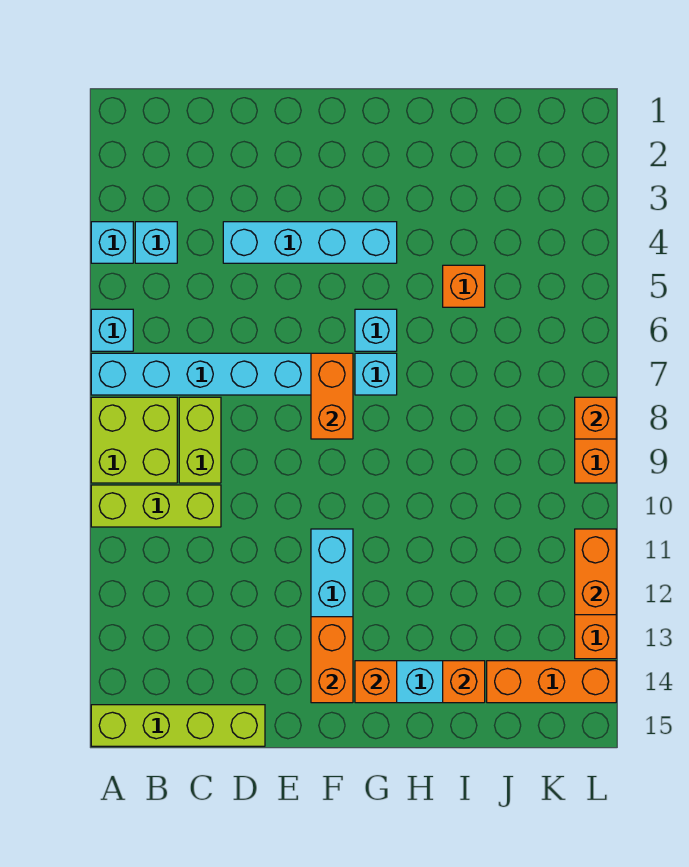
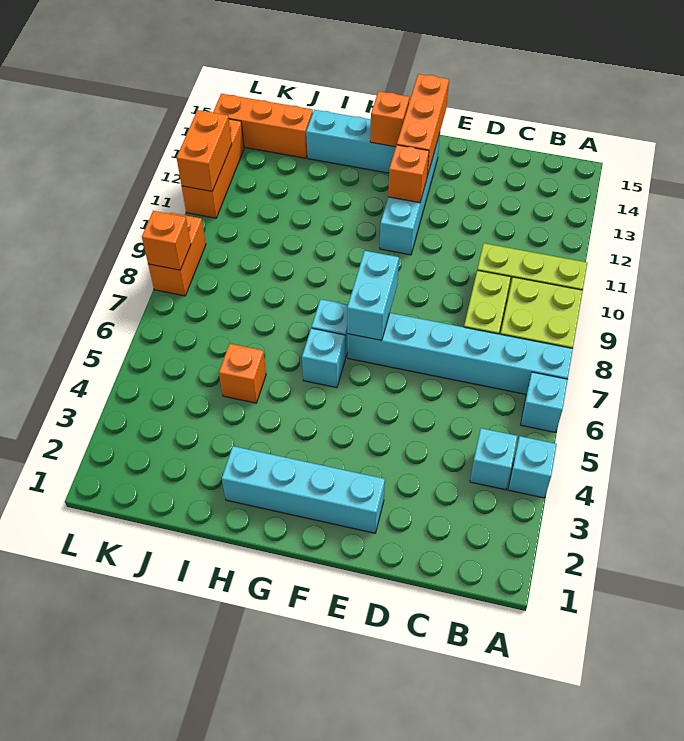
lime 1x4 brick [91,705,265,746] -> none
cyan 1x4 brick [223,222,397,263] -> cyan 1x4 brick moved to [222,446,385,533]
orange 1x2 brick [311,353,353,439] -> cyan 1x2 brick [347,251,399,340]
orange 1x2 brick [311,617,353,703] -> orange 1x3 brick [397,74,449,176]
orange 1x1 brick [443,661,485,703] -> orange 1x1 brick moved to [388,145,429,203]

